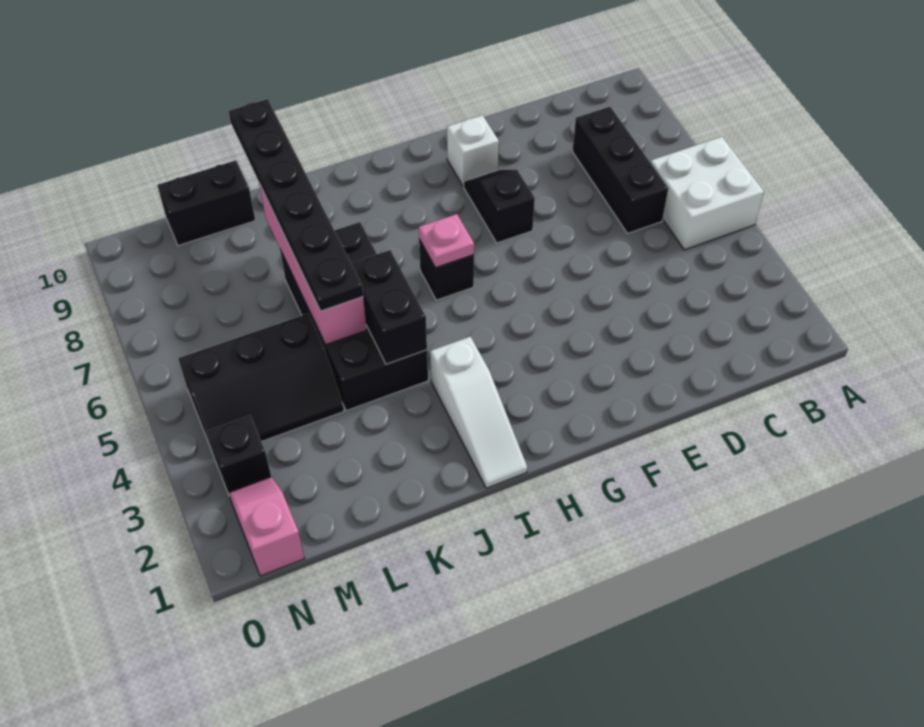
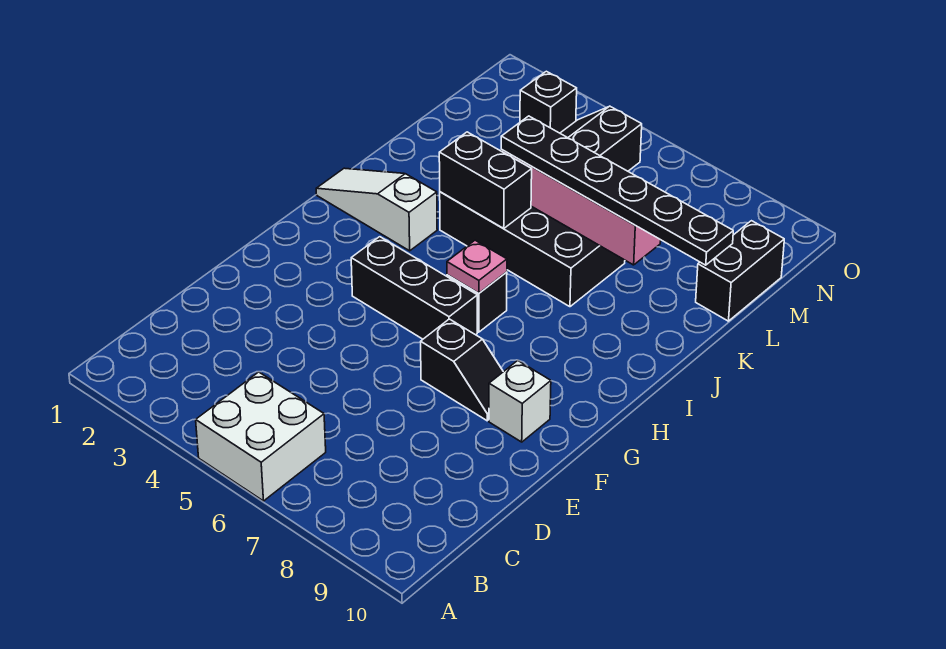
black 1x3 brick [572,107,668,234] -> black 1x3 brick moved to [351,237,477,339]
pink 1x2 slope [228,477,305,576] -> none

